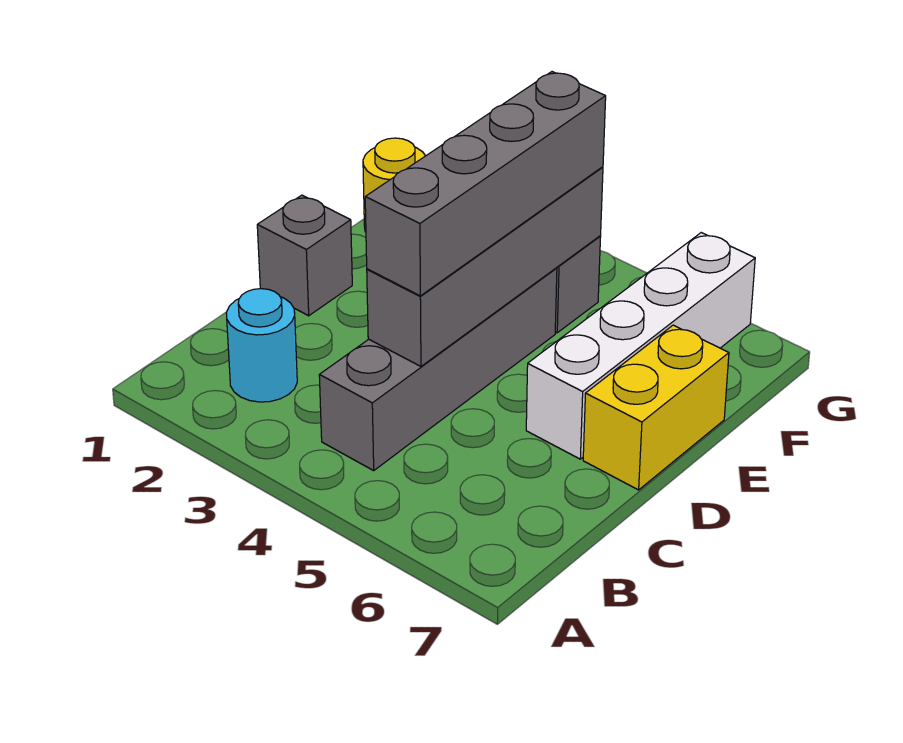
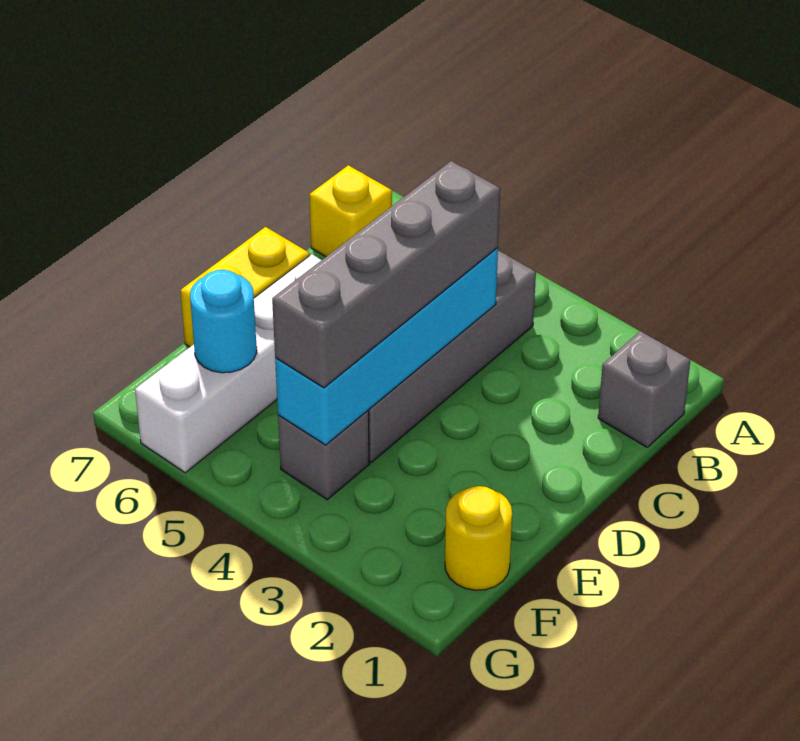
cyan 1x1 round brick [226,289,297,402] -> cyan 1x1 round brick moved to [190,270,257,373]
none -> yellow 1x1 brick [309,165,392,257]
grey 1x4 brick [367,167,603,366] -> cyan 1x4 brick [275,248,498,445]
grey 1x1 brick [257,195,352,316] -> grey 1x1 brick moved to [598,331,690,447]

